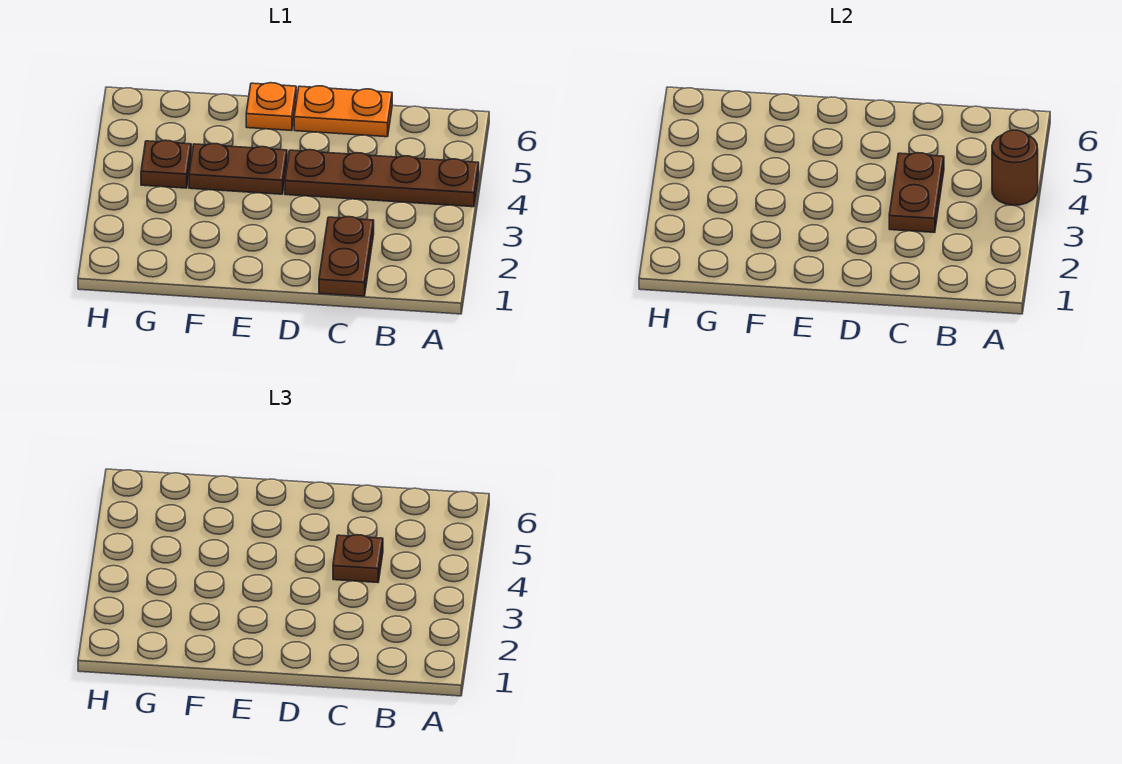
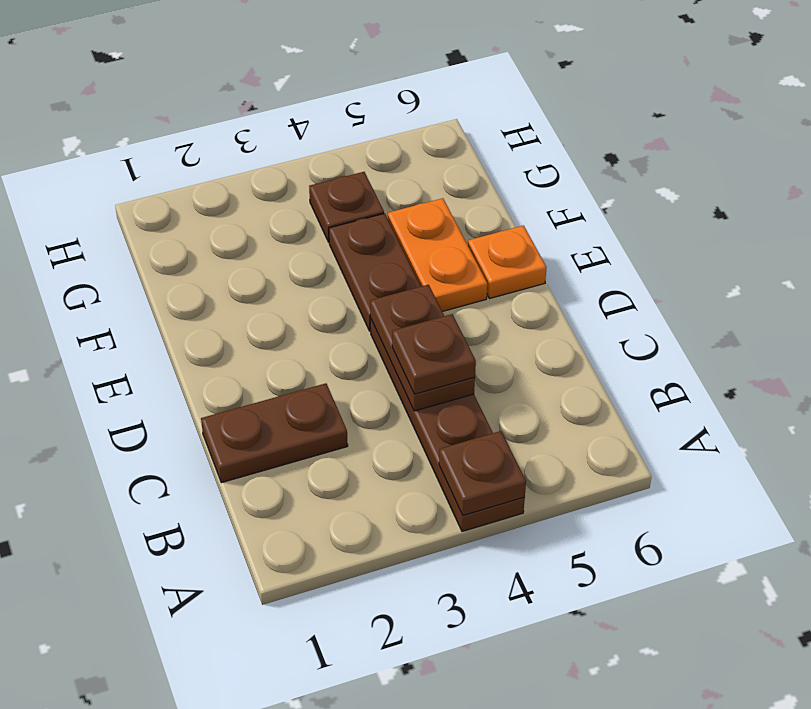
brown 1x1 round brick [992,130,1038,205] -> brown 1x1 plate [439,431,526,515]
brown 1x2 plate [889,153,944,232] -> brown 1x2 plate turned to [370,285,475,411]
orange 1x2 plate [294,86,392,137] -> orange 1x2 plate moved to [388,198,487,312]

